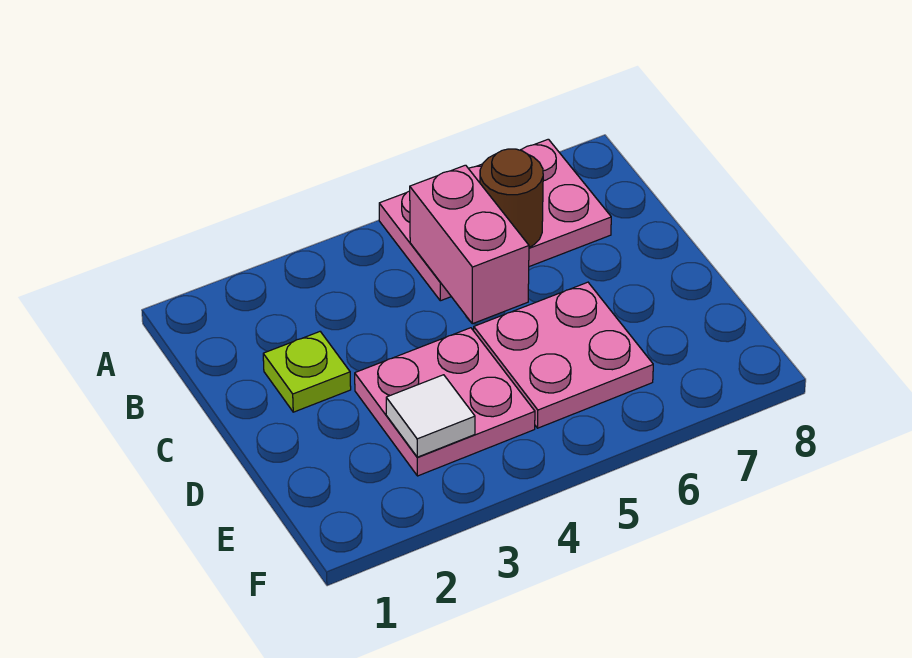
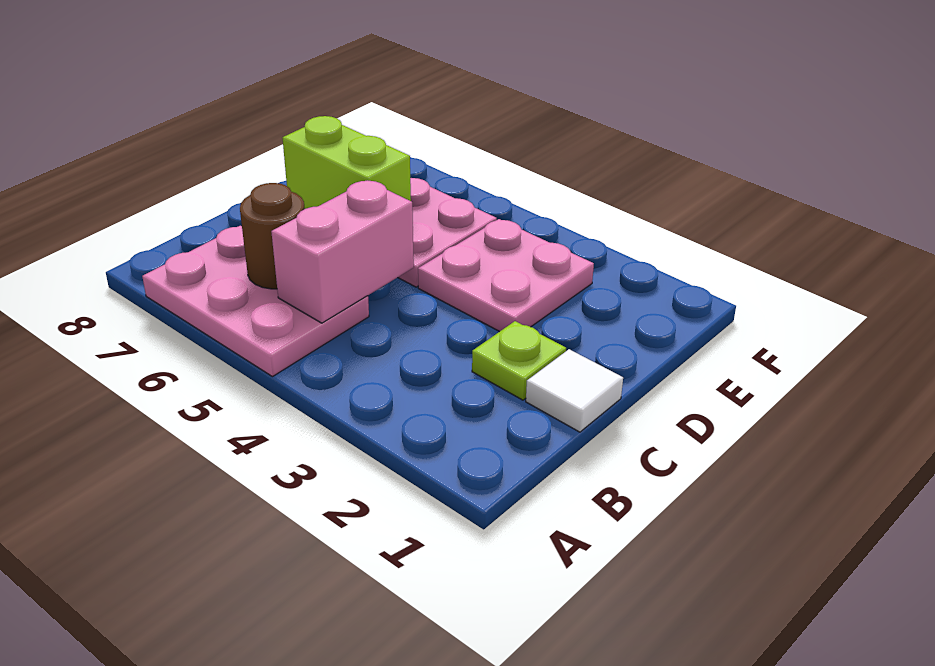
none -> lime 1x2 brick [282,116,411,209]
white 1x1 tile [386,375,475,457] -> white 1x1 tile moved to [526,349,623,432]

